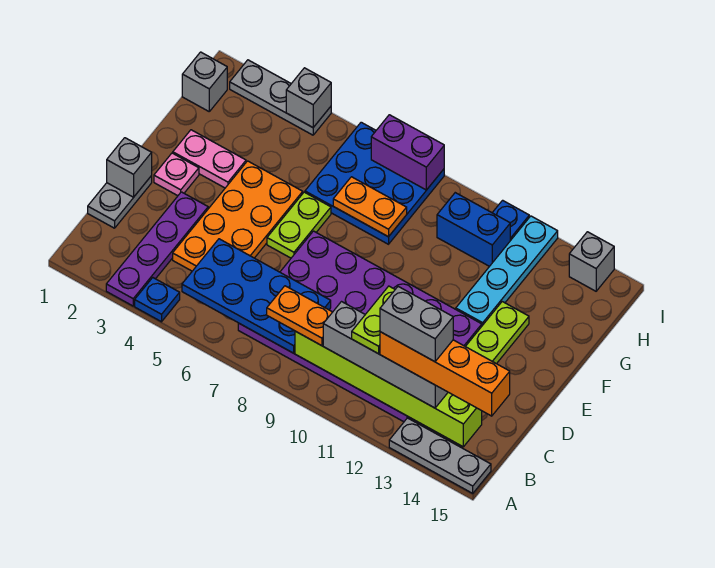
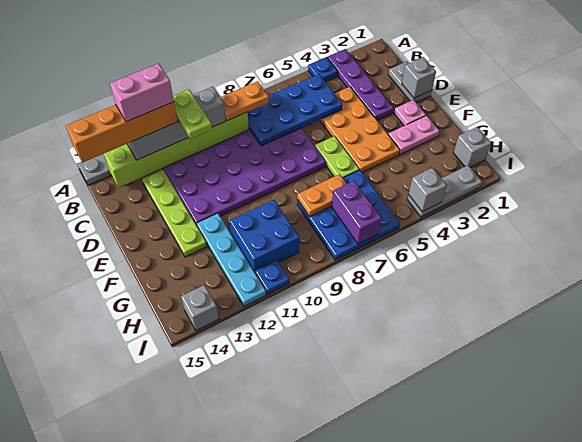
grey 1x2 brick [380,287,453,362] -> pink 1x2 brick [110,63,174,122]
blue 1x2 brick [437,193,510,266] -> blue 2x2 brick [230,200,299,272]
purple 1x2 brick [371,115,444,190] -> purple 1x2 brick turned to [332,181,381,244]

